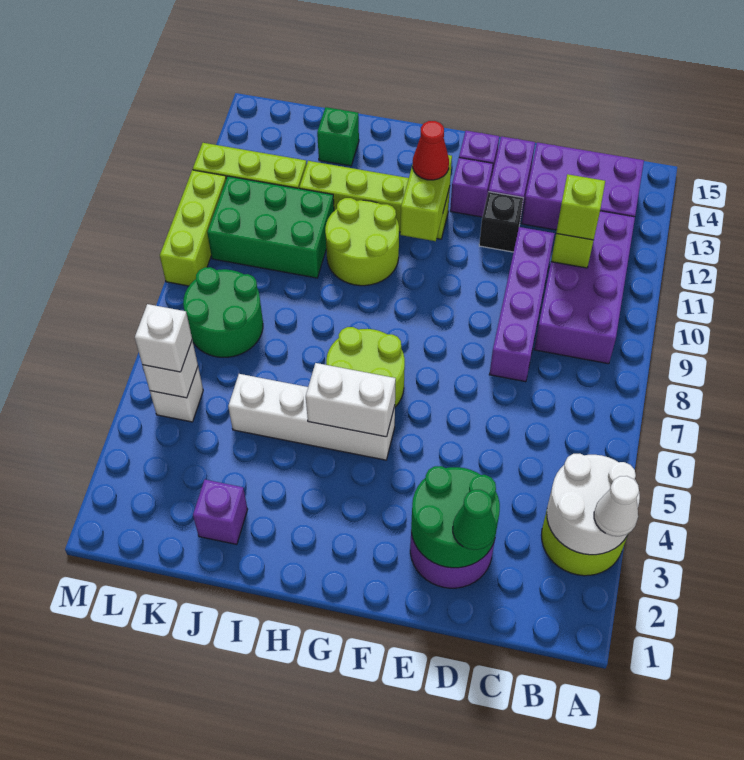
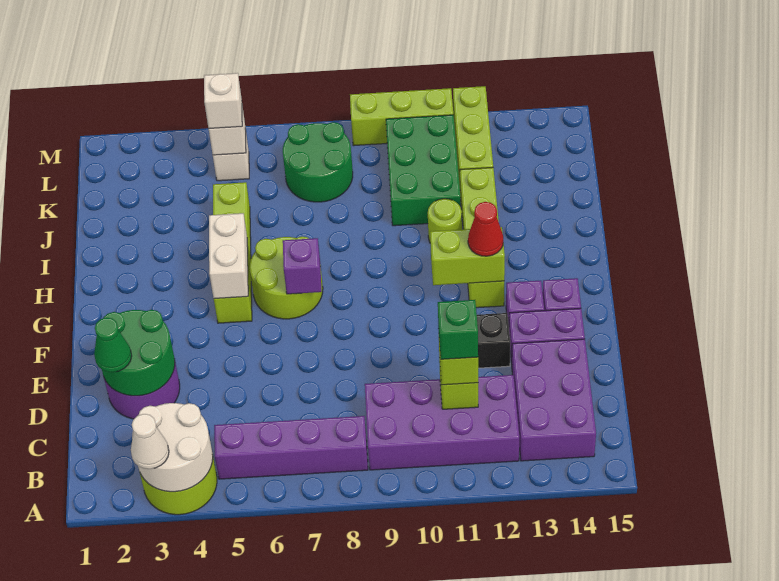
purple 1x4 brick [489,227,555,382] -> purple 1x4 brick moved to [214,416,368,479]
white 1x4 brick [228,374,395,460] -> lime 1x4 brick [213,182,252,323]
lime 2x2 round brick [325,198,399,286] -> lime 1x1 round brick [428,199,462,242]
purple 1x1 brick [193,480,248,544] -> purple 1x1 brick moved to [283,238,321,294]
green 1x1 brick [317,107,359,166] -> green 1x1 brick moved to [438,300,478,359]

